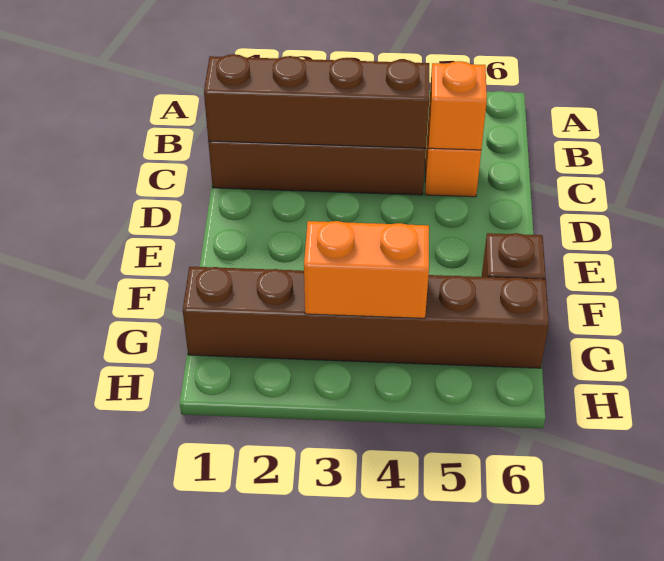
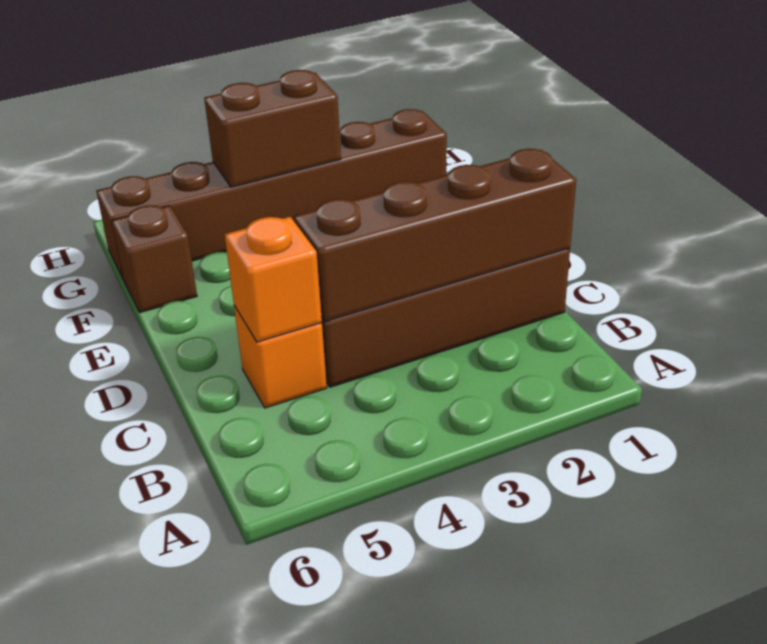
orange 1x2 brick [304,221,429,318] -> brown 1x2 brick [204,70,341,187]

